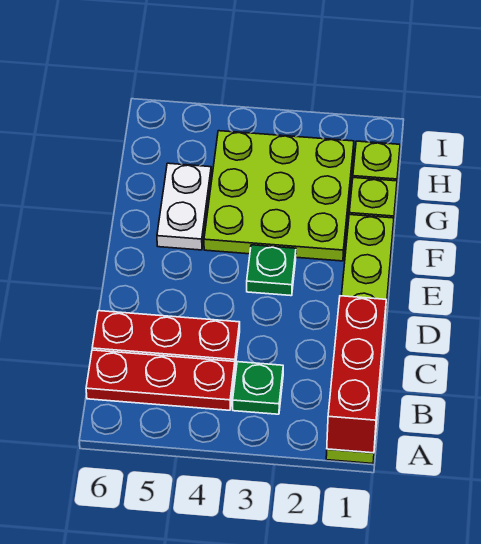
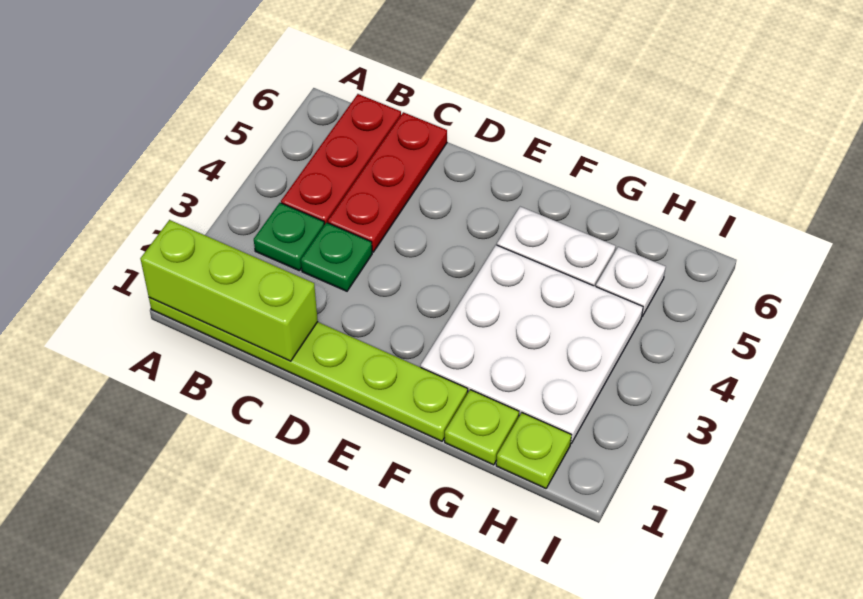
red 1x3 brick [327,296,386,453] -> lime 1x3 brick [140,220,318,361]
green 1x1 plate [247,245,296,296] -> green 1x1 plate moved to [301,223,372,291]
lime 3x3 plate [204,131,354,261] -> white 3x3 plate [421,245,643,443]
none -> white 1x1 plate [596,247,666,316]

